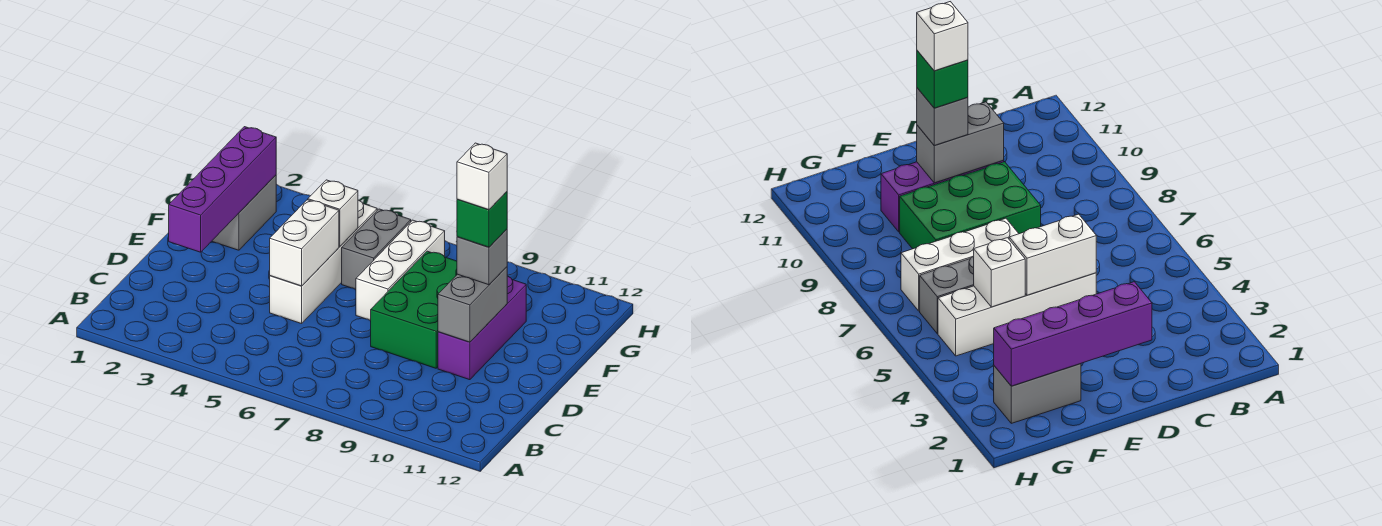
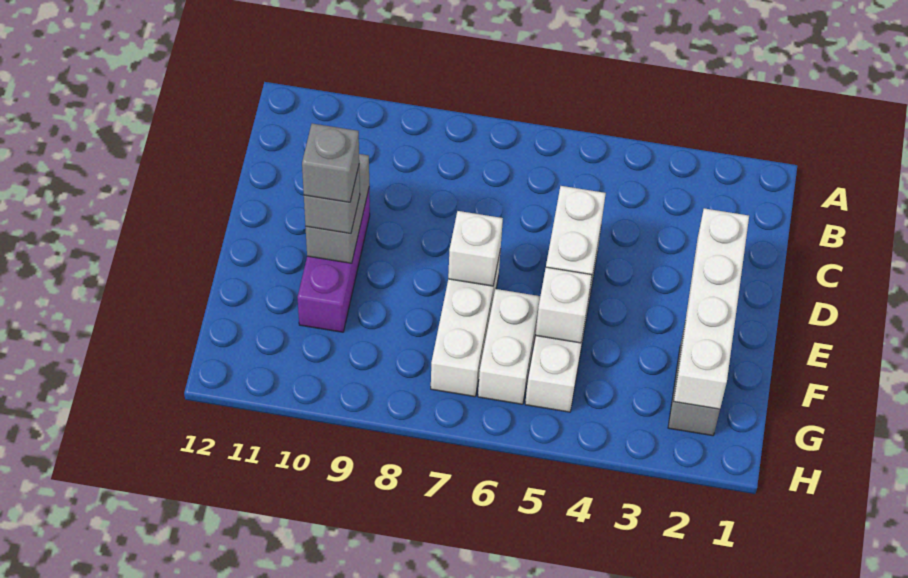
purple 1x4 brick [169,127,276,252] -> white 1x4 brick [674,208,749,409]
green 2x3 brick [370,251,457,368] -> none
green 1x1 brick [457,192,507,247] -> grey 1x1 brick [302,124,359,202]
white 1x1 brick [457,143,507,210] -> white 1x1 brick moved to [448,211,503,286]
grey 1x2 brick [342,209,411,289] -> white 1x2 brick [478,289,540,404]

